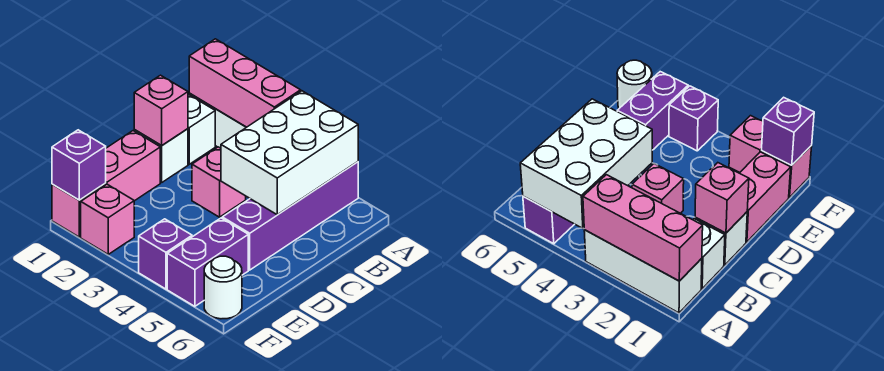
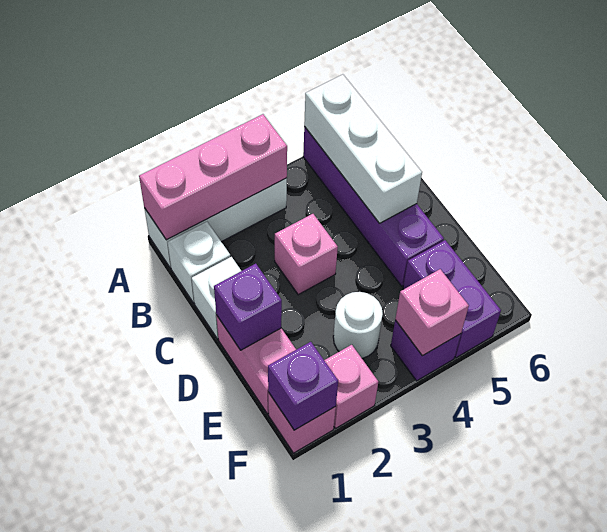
white 2x3 brick [221,91,358,215] -> white 1x3 brick [304,74,422,223]
pink 1x1 brick [134,75,188,146] -> pink 1x1 brick moved to [395,269,469,356]
none -> purple 1x1 brick [214,264,282,350]
white 1x1 round brick [204,256,242,319] -> white 1x1 round brick moved to [333,292,383,358]

